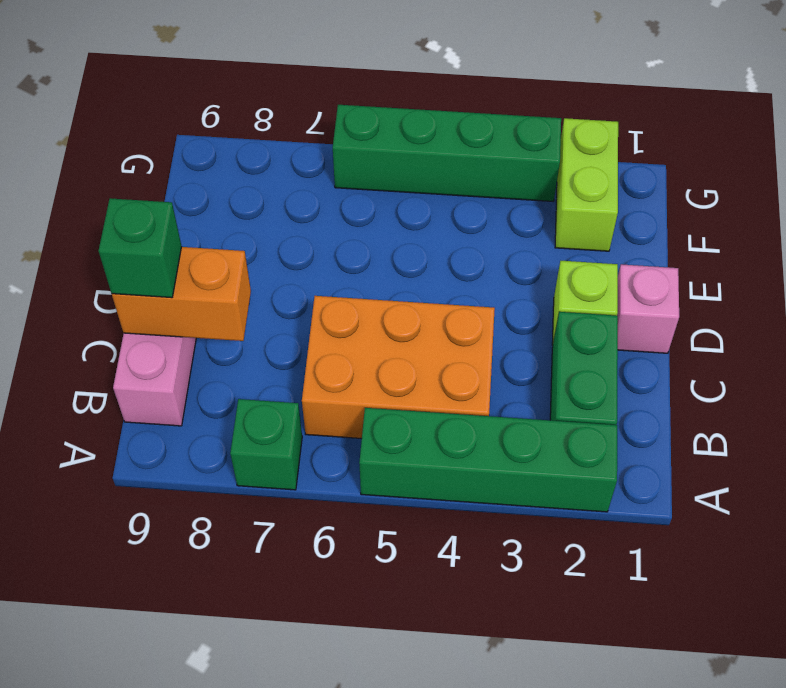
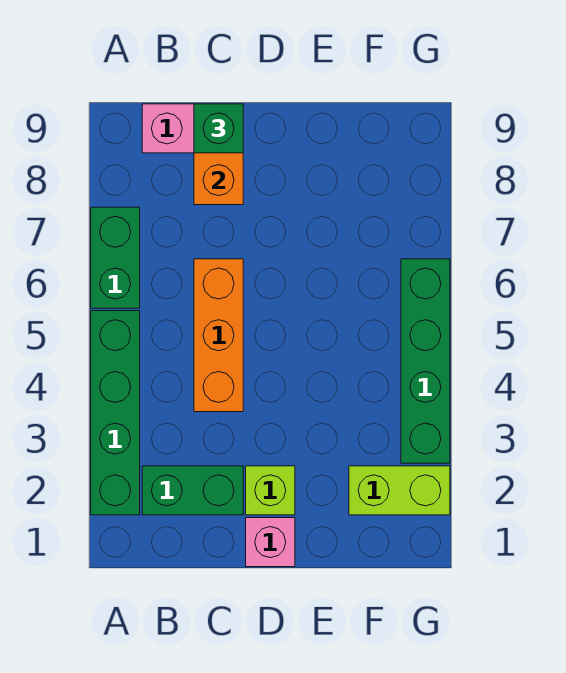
green 1x1 brick [230,399,302,490] -> green 1x2 brick [91,207,140,308]
orange 2x3 brick [302,296,495,439] -> orange 1x3 brick [194,259,243,412]

